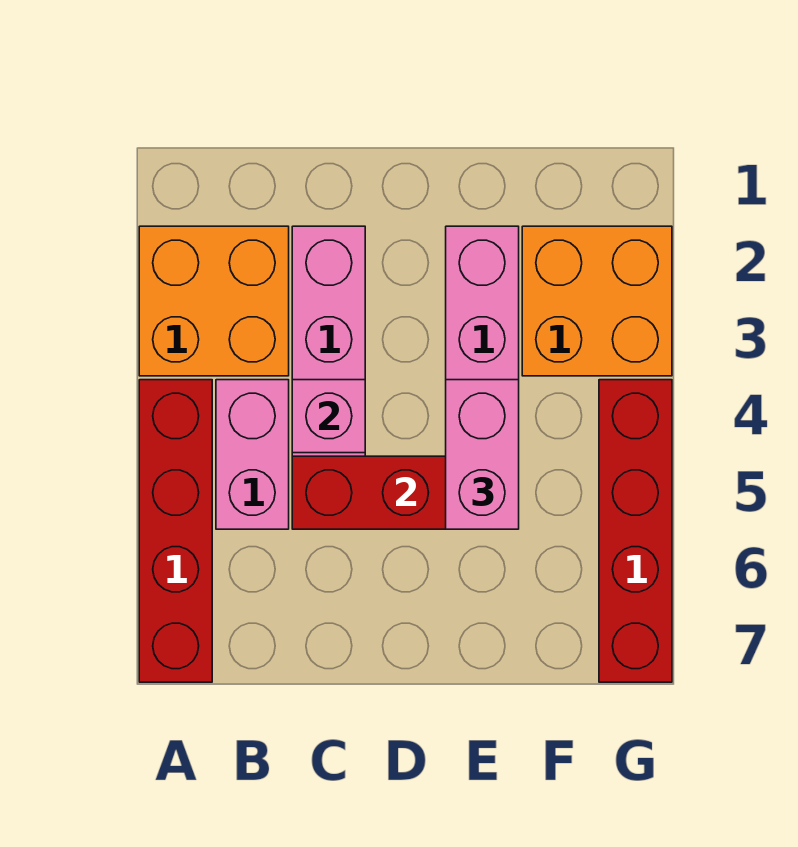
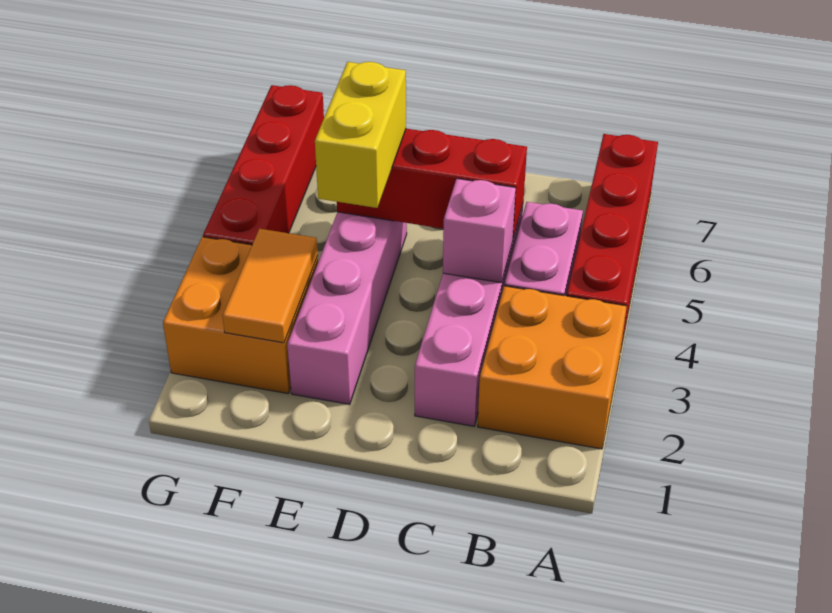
pink 1x2 brick [446,380,519,529] -> yellow 1x2 brick [315,62,406,208]
none -> orange 1x2 tile [222,229,318,343]

